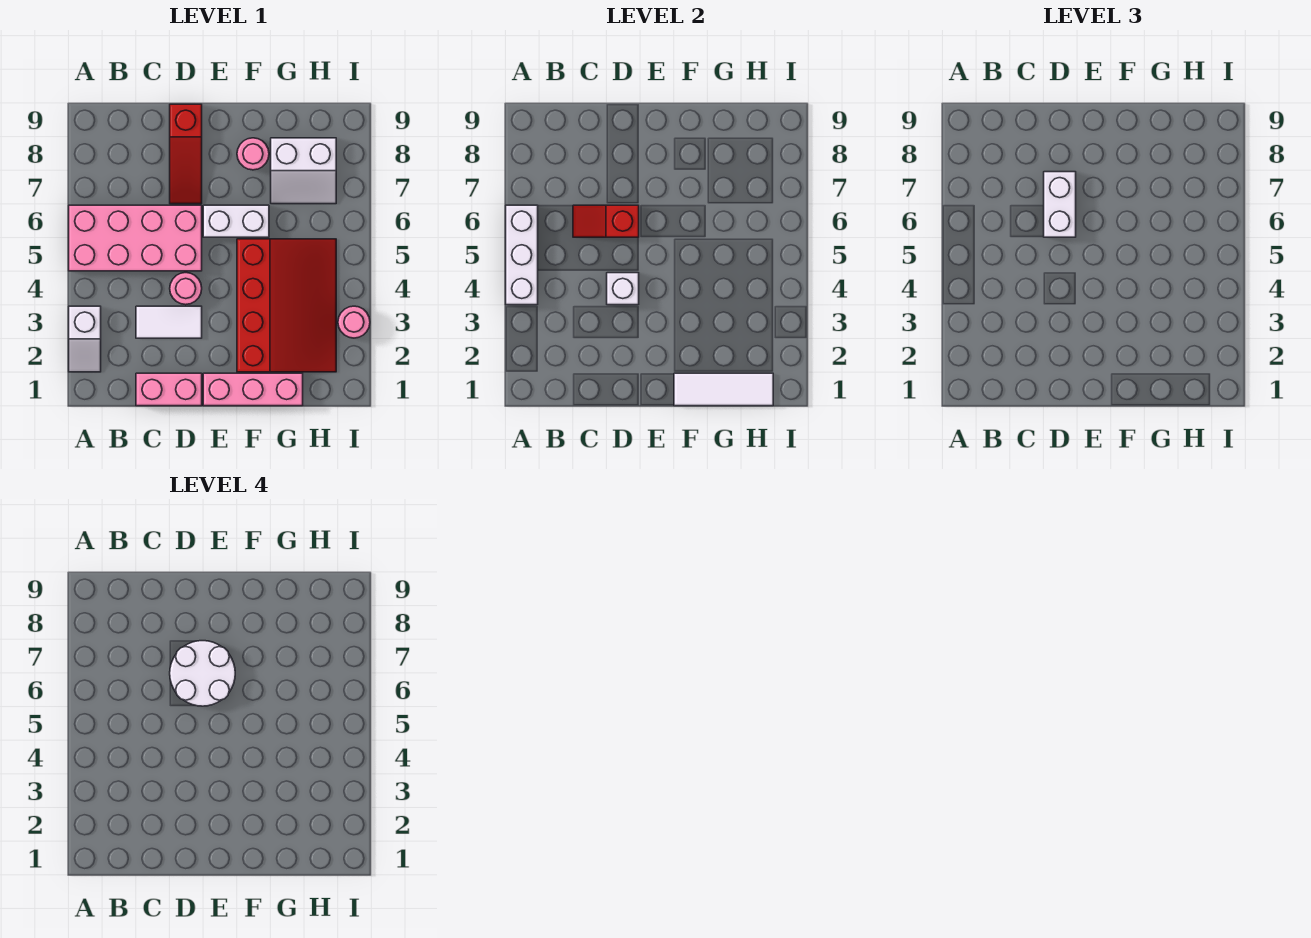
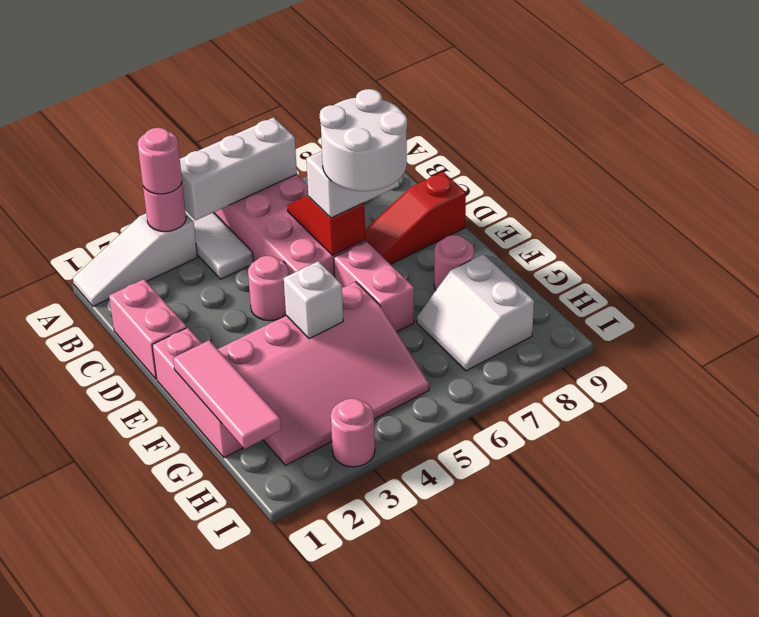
white 1x2 slope [69,306,101,372] -> white 1x3 slope [73,214,197,306]
none -> pink 1x1 round brick [143,183,186,232]
none -> pink 1x1 round brick [138,128,182,194]
white 1x2 tile [136,306,202,338] -> white 1x2 tile moved to [191,212,253,279]
white 1x1 brick [607,273,639,305] -> white 1x1 brick moved to [284,261,343,339]
white 1x2 brick [203,205,269,237] -> pink 1x2 brick [334,242,414,332]
white 1x3 tile [674,373,773,406] -> pink 1x3 tile [173,340,281,449]
red 3x4 slope [237,239,336,372] -> pink 3x4 slope [218,282,429,465]

